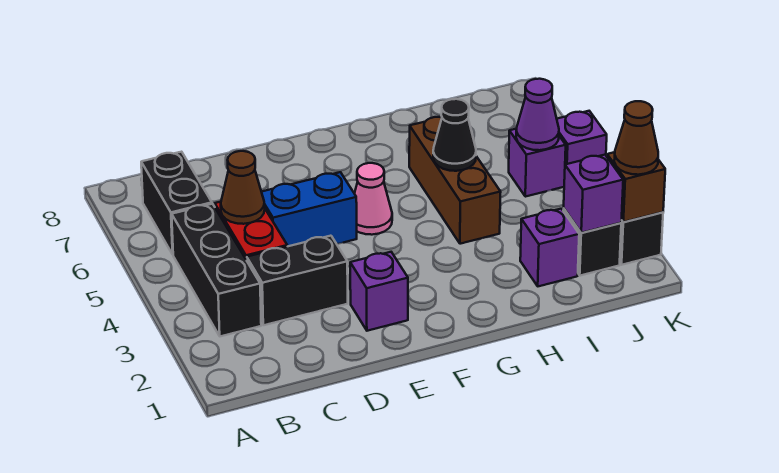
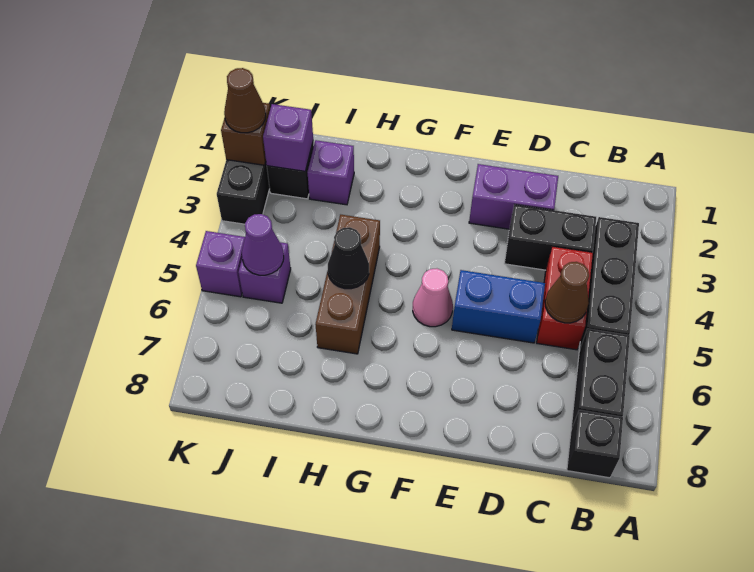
none -> black 1x1 brick [567,410,623,478]
purple 1x1 brick [350,252,408,331] -> purple 1x2 brick [469,164,558,229]

